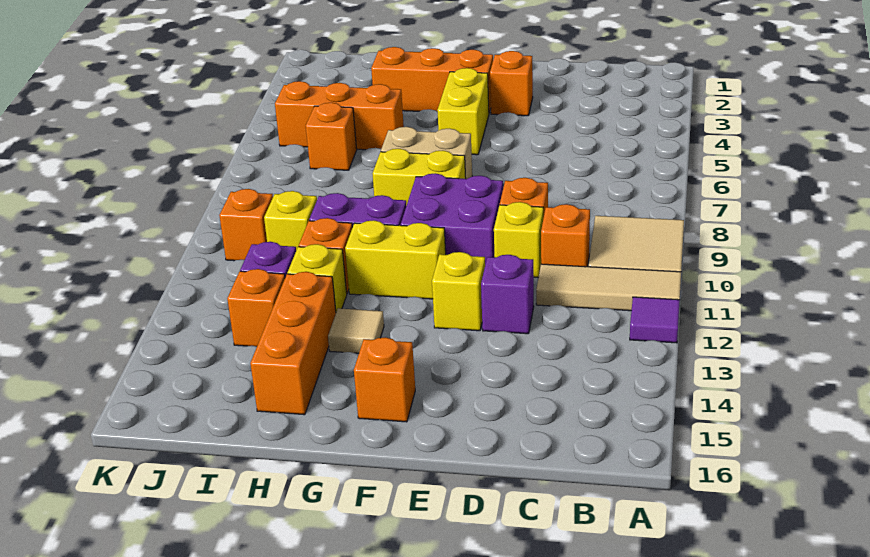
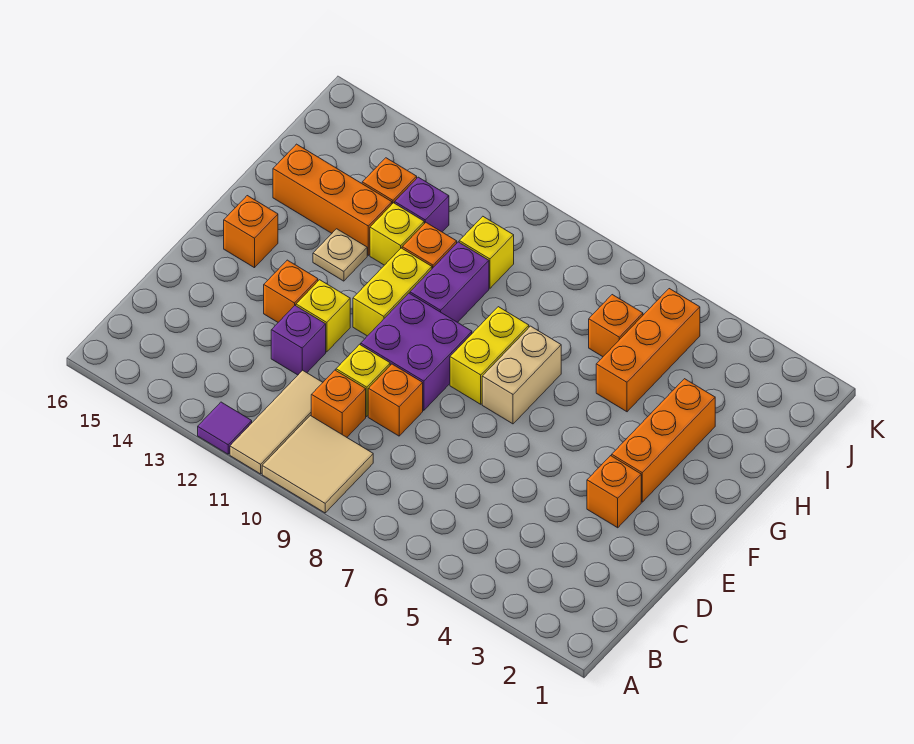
yellow 1x2 brick [437,68,489,155] -> none
tan 1x1 tile [328,308,384,353] -> tan 1x1 plate [313,229,367,281]
orange 1x1 brick [219,189,273,261] -> orange 1x1 brick moved to [264,260,318,322]

